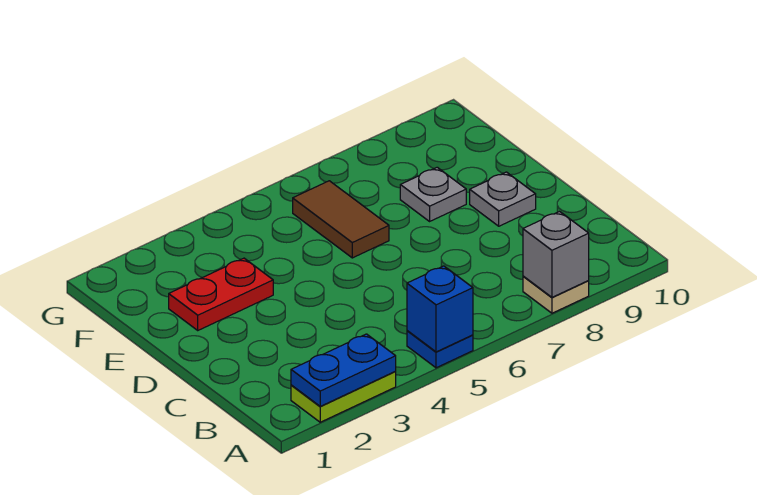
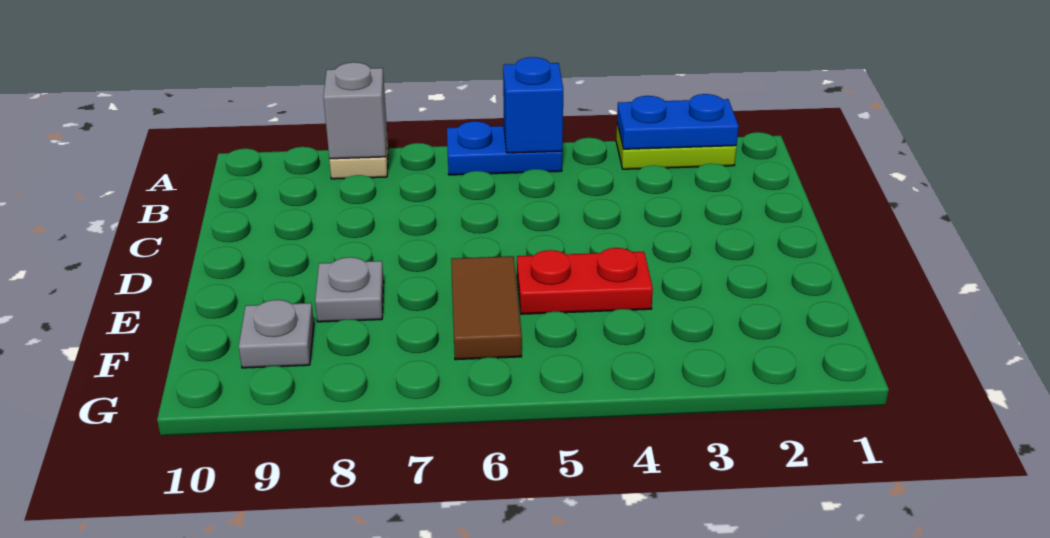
blue 1x1 plate [407,331,473,368] -> blue 1x2 plate [447,121,562,175]
grey 1x1 plate [470,172,536,226] -> grey 1x1 plate moved to [239,300,314,368]
red 1x2 plate [169,258,273,330] -> red 1x2 plate moved to [517,248,653,314]

